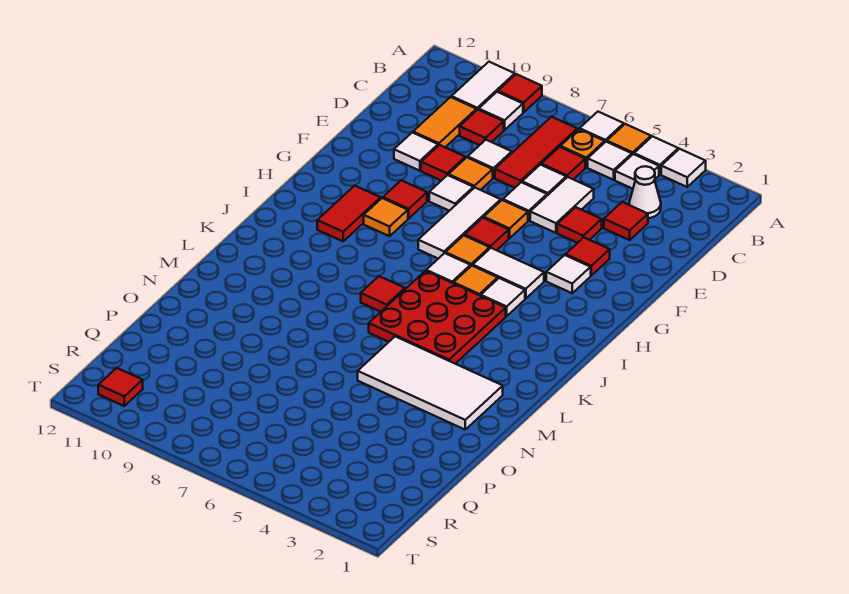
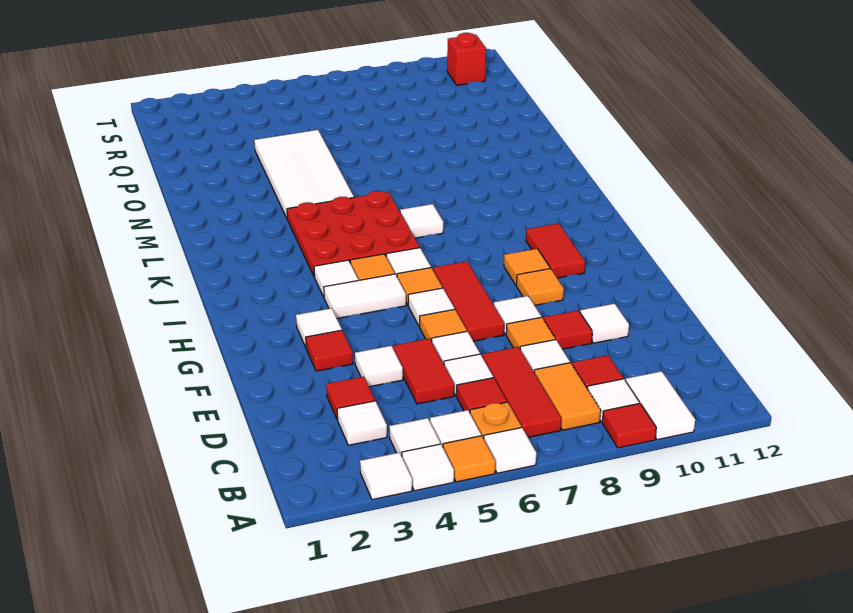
white 1x1 cone [629,166,661,218] -> white 1x1 tile [337,401,387,445]
orange 1x2 tile [413,97,476,147] -> orange 1x2 tile moved to [534,363,601,430]
white 1x2 tile [530,177,594,233] -> red 1x2 tile [394,338,454,404]
red 1x1 tile [557,207,602,243] -> white 1x1 tile [355,346,403,387]
white 1x3 tile [418,188,501,259] -> red 1x3 tile [433,261,504,341]
red 1x1 tile [465,218,509,250] -> white 1x1 tile [408,288,455,327]
red 1x1 tile [383,180,427,218] -> orange 1x1 tile [517,269,564,305]
red 1x1 tile [361,276,405,312] -> white 1x1 tile [400,204,443,238]
white 2x4 tile [358,336,503,429] -> white 2x4 tile turned to [254,130,354,218]
red 1x1 tile [98,368,143,406] -> red 1x1 brick [447,33,486,85]

